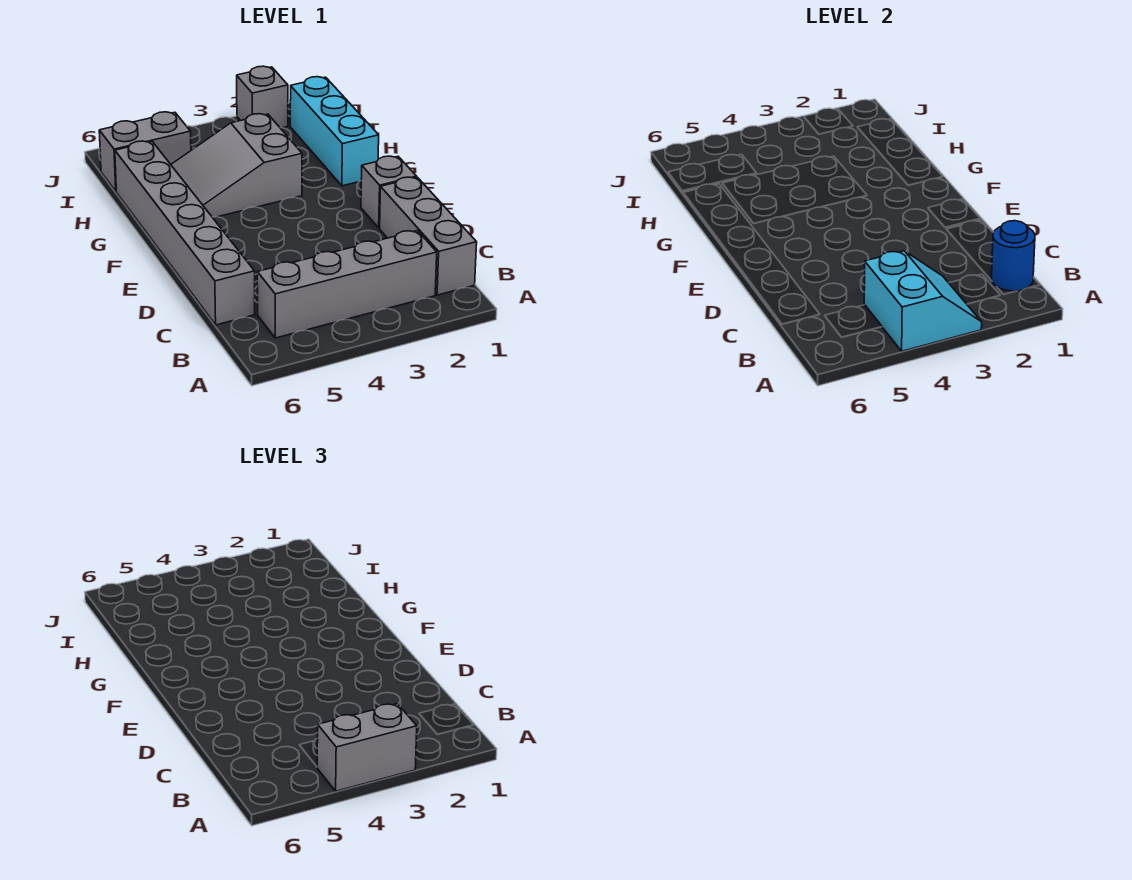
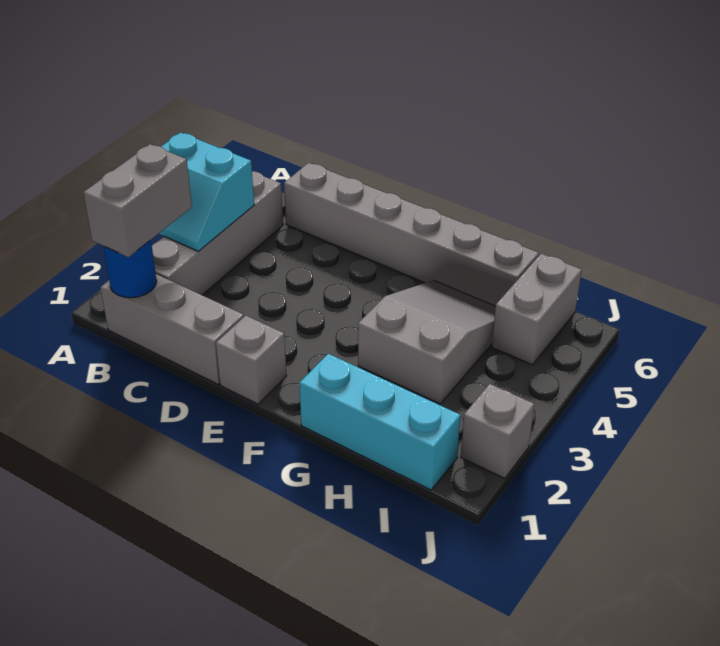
grey 1x2 brick [317,704,417,791] -> grey 1x2 brick moved to [83,144,192,257]

